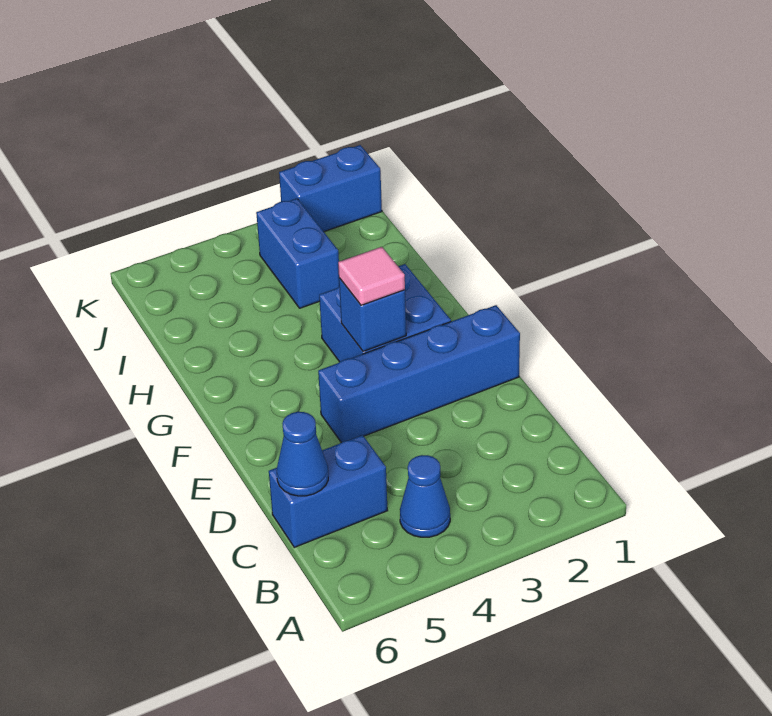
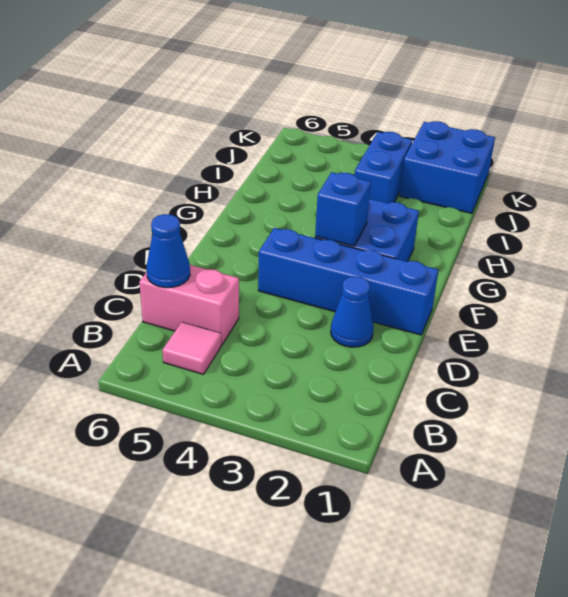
blue 1x1 cone [400,455,450,537] -> blue 1x1 cone moved to [331,276,374,347]
blue 1x2 brick [269,435,388,547] -> pink 1x2 brick [139,265,239,345]
pink 1x1 tile [338,247,405,305] -> pink 1x1 tile moved to [162,322,221,375]
blue 1x2 brick [279,145,382,232] -> blue 2x2 brick [400,121,495,213]

